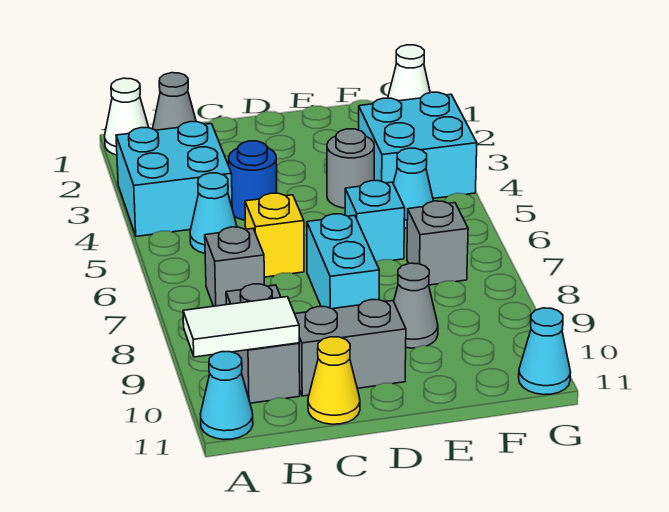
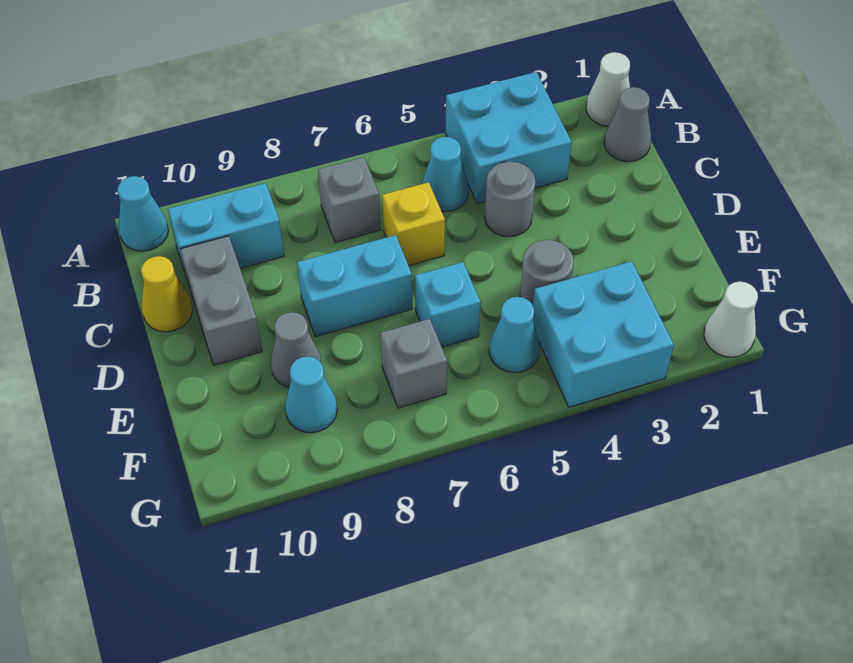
white 1x2 tile [183,297,299,357] -> none
grey 1x2 brick [226,284,300,403] -> cyan 1x2 brick [168,183,284,278]
blue 1x1 round brick [229,141,277,220] -> grey 1x1 round brick [485,162,536,237]
cyan 1x1 cone [519,308,571,395] -> cyan 1x1 cone moved to [285,357,337,433]

